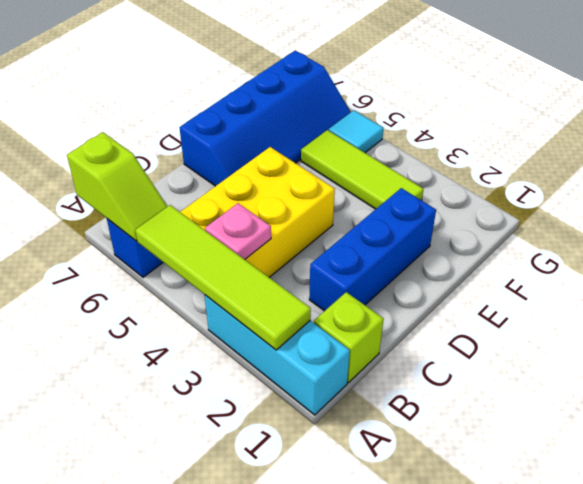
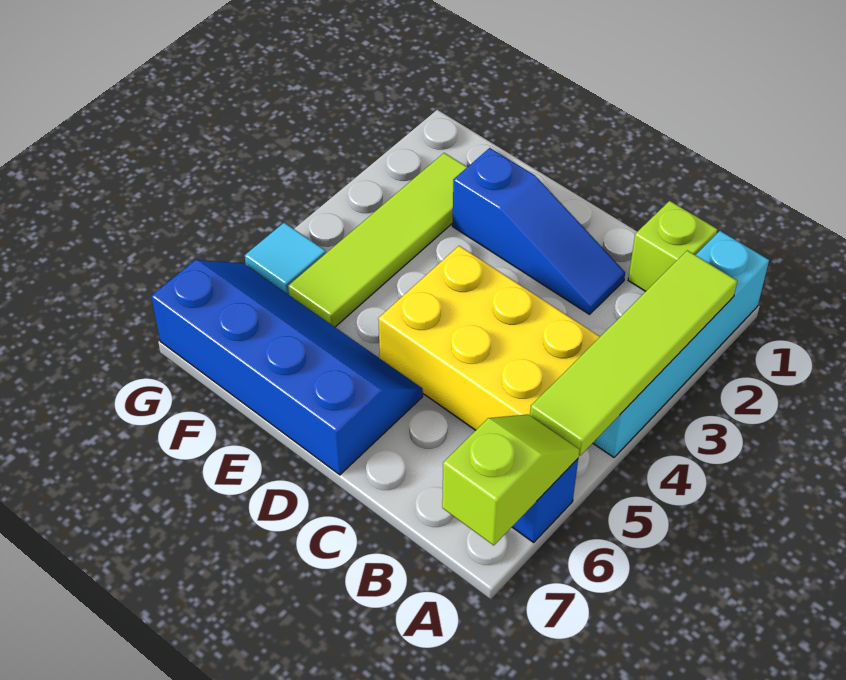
cyan 1x3 brick [205,295,350,415] -> cyan 1x4 brick [593,231,769,457]
pink 1x1 plate [205,203,271,259] -> none
blue 1x3 brick [309,188,436,311] -> blue 1x3 slope [452,148,625,314]
lime 1x3 tile [301,130,423,209] -> lime 1x4 tile [288,153,467,327]

